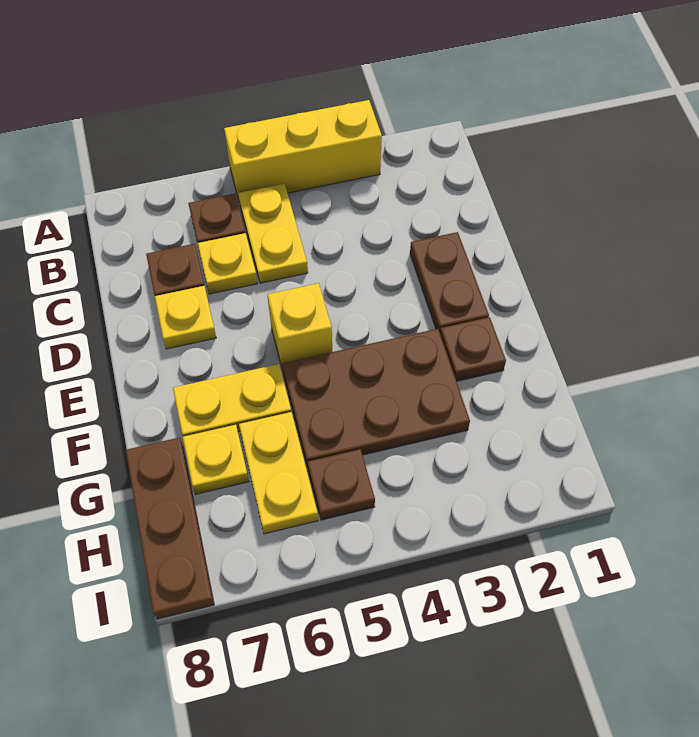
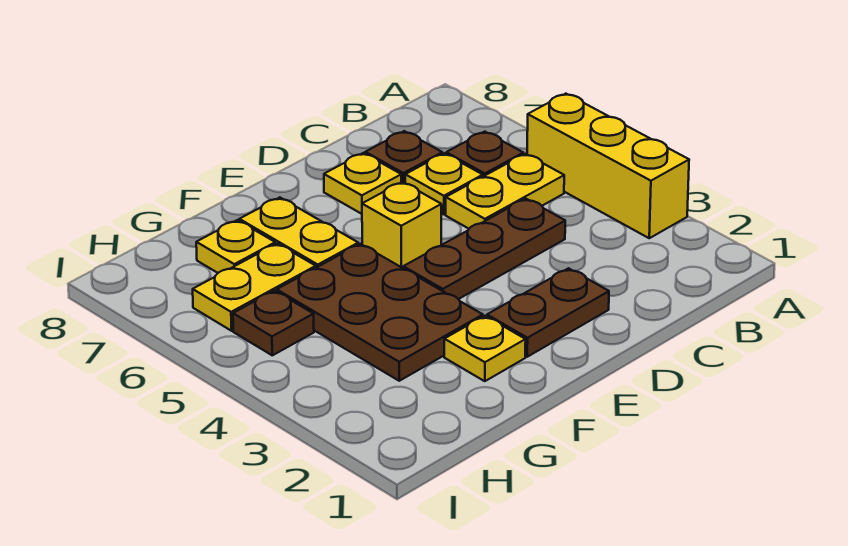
brown 1x1 plate [440,317,506,381] -> yellow 1x1 plate [444,316,526,381]
brown 1x3 plate [126,437,214,619] -> brown 1x3 plate moved to [403,199,565,299]

